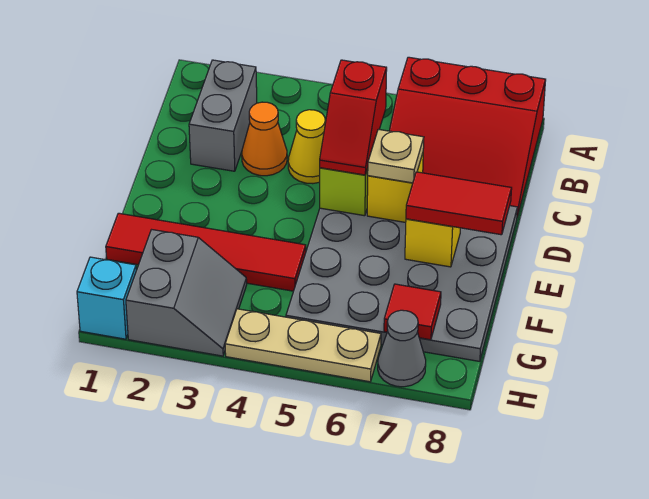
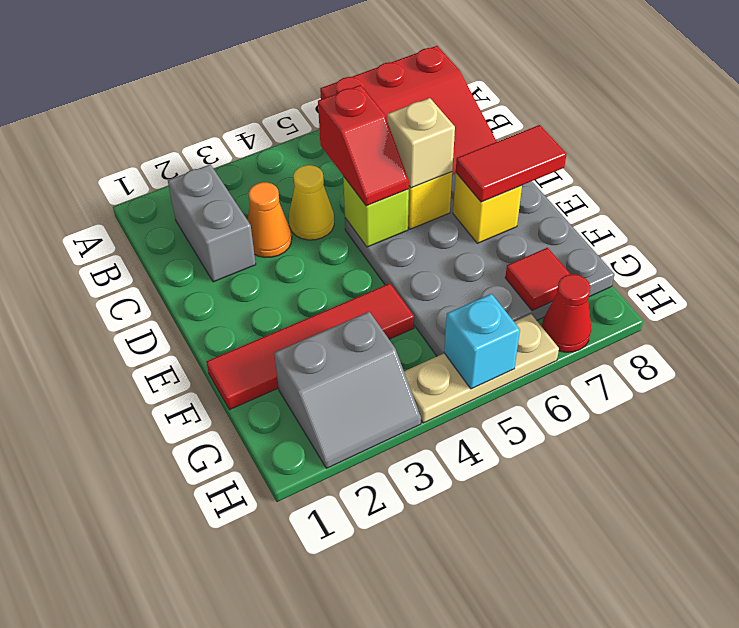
tan 1x1 plate [368,129,424,183] -> tan 1x1 brick [387,98,455,188]
grey 2x2 slope [126,230,247,356] -> grey 2x2 slope turned to [274,312,421,468]
cyan 1x1 brick [77,257,136,339] -> cyan 1x1 brick moved to [444,294,520,389]
grey 1x1 cone [378,310,426,387] -> red 1x1 cone [542,274,591,352]

